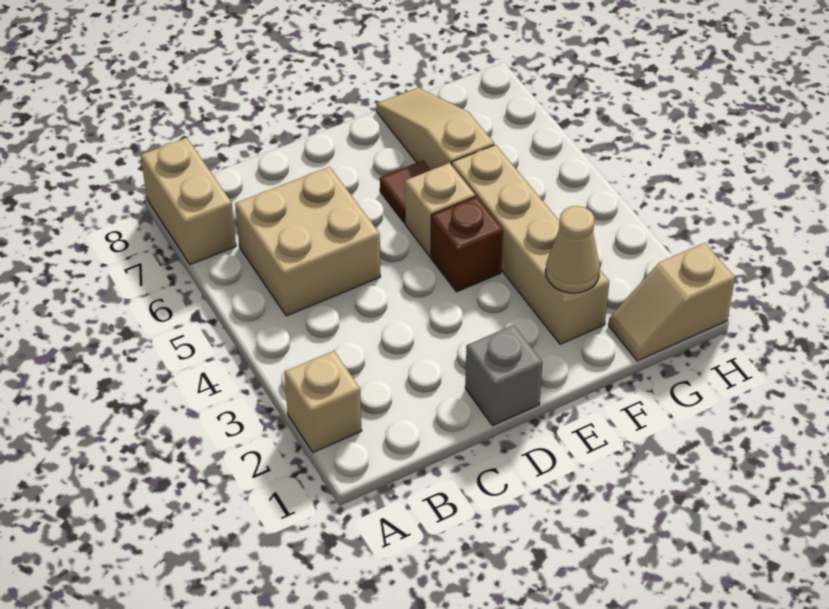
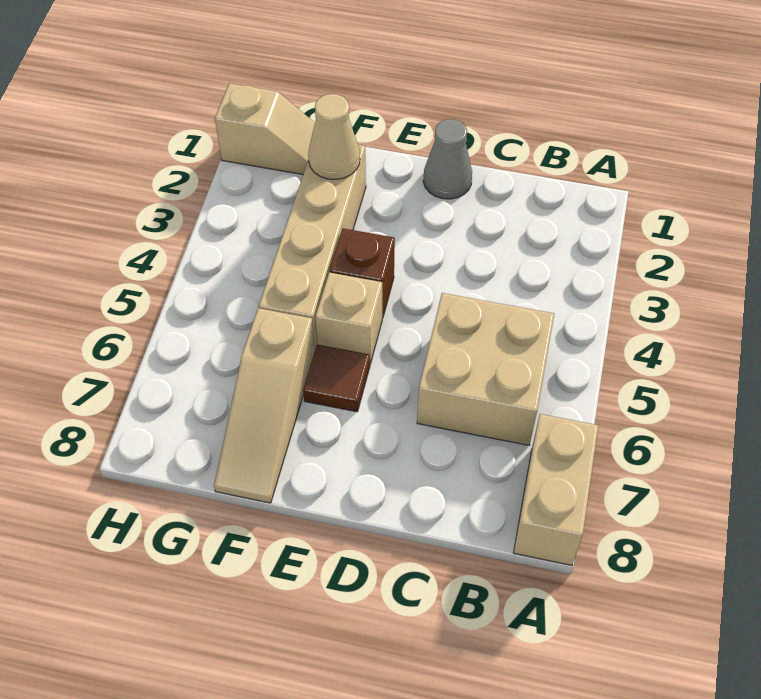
tan 1x1 brick [285,351,362,452] -> none
grey 1x1 brick [465,325,543,425] -> grey 1x1 cone [423,119,472,199]

